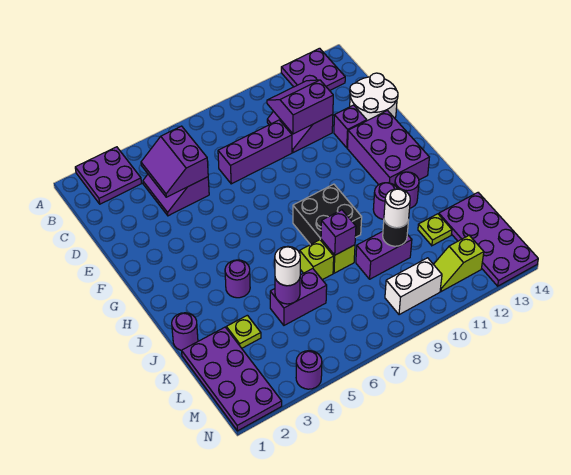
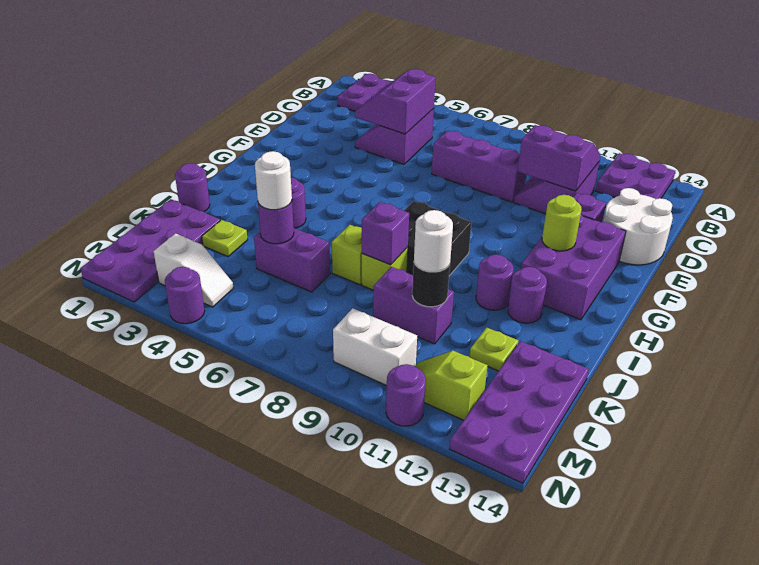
none -> lime 1x1 round brick [542,195,582,251]
none -> white 1x2 slope [153,233,233,307]
none -> purple 1x1 round brick [386,364,426,426]

